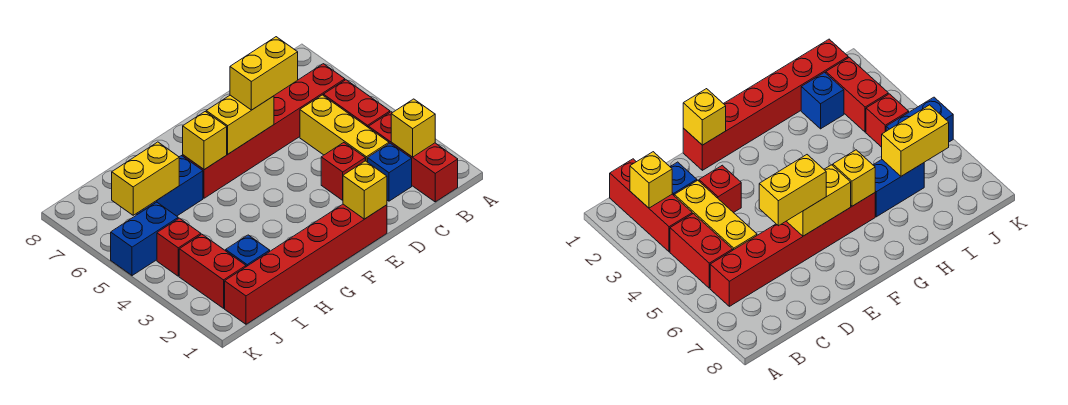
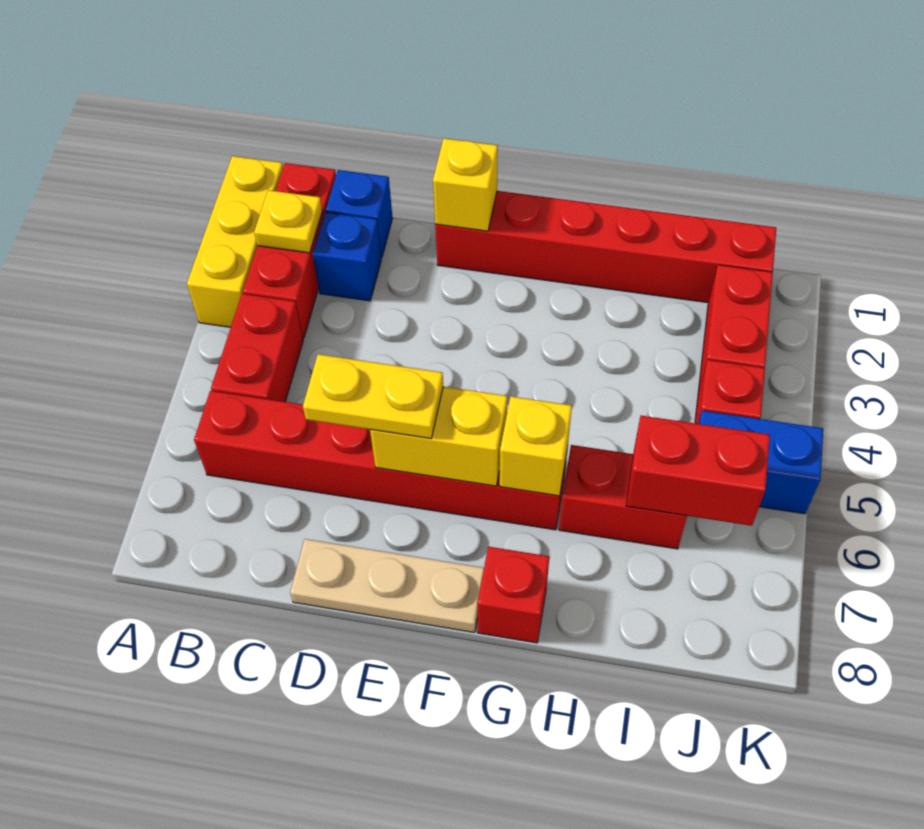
yellow 1x1 brick [391,99,435,157] -> yellow 1x1 plate [254,190,322,253]
yellow 1x3 brick [300,95,389,162] -> yellow 1x3 brick moved to [187,156,283,327]
red 1x1 brick [321,143,365,200] -> red 1x1 brick moved to [477,547,549,643]
yellow 1x2 brick [230,37,298,110] -> yellow 1x2 plate [303,354,443,439]
none -> tan 1x3 plate [290,539,484,633]
blue 1x2 brick [136,156,203,216] -> red 1x2 brick [559,445,687,549]
blue 1x1 brick [226,235,270,267] -> blue 1x1 brick moved to [326,170,393,258]
yellow 1x2 brick [112,142,179,215] -> red 1x2 brick [626,416,770,526]

